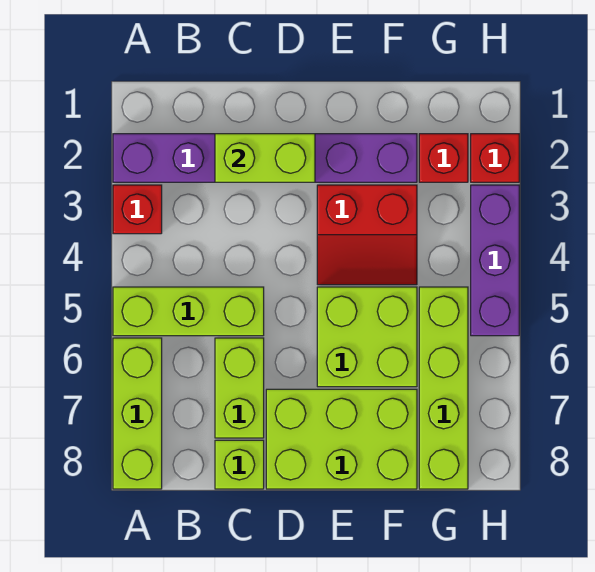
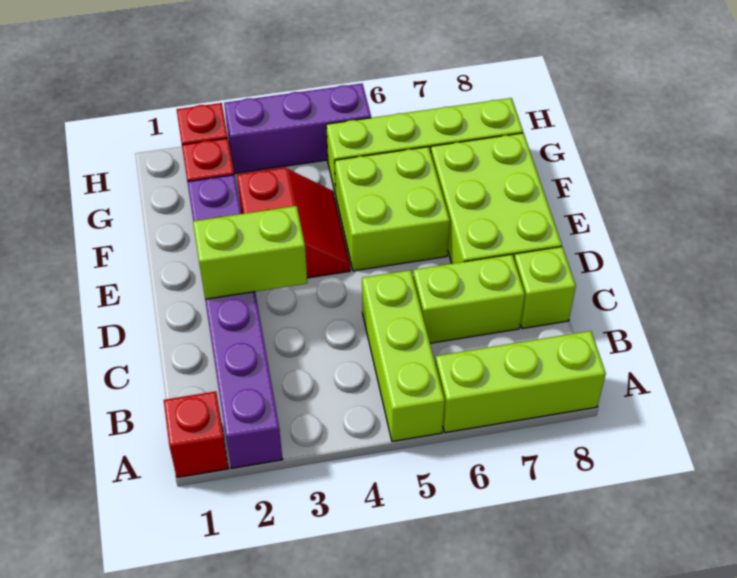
red 1x1 brick [113,185,162,234] -> red 1x1 brick moved to [164,391,228,477]
lime 1x2 brick [215,134,315,182] -> lime 1x2 brick turned to [193,206,307,299]

